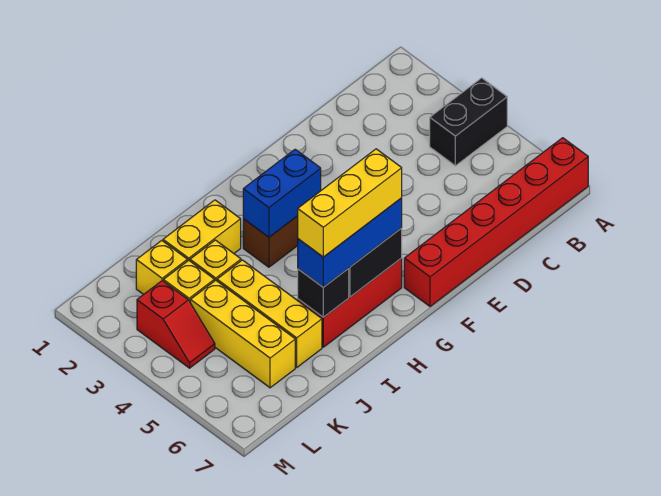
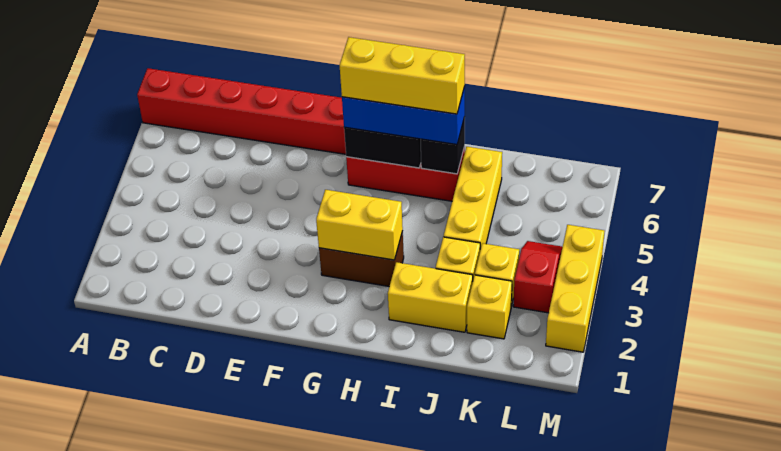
black 1x2 brick [430,78,507,166] -> none
blue 1x2 brick [243,149,321,237] -> yellow 1x2 brick [316,190,403,260]
yellow 1x3 brick [190,280,295,388] -> yellow 1x3 brick moved to [546,225,604,352]

